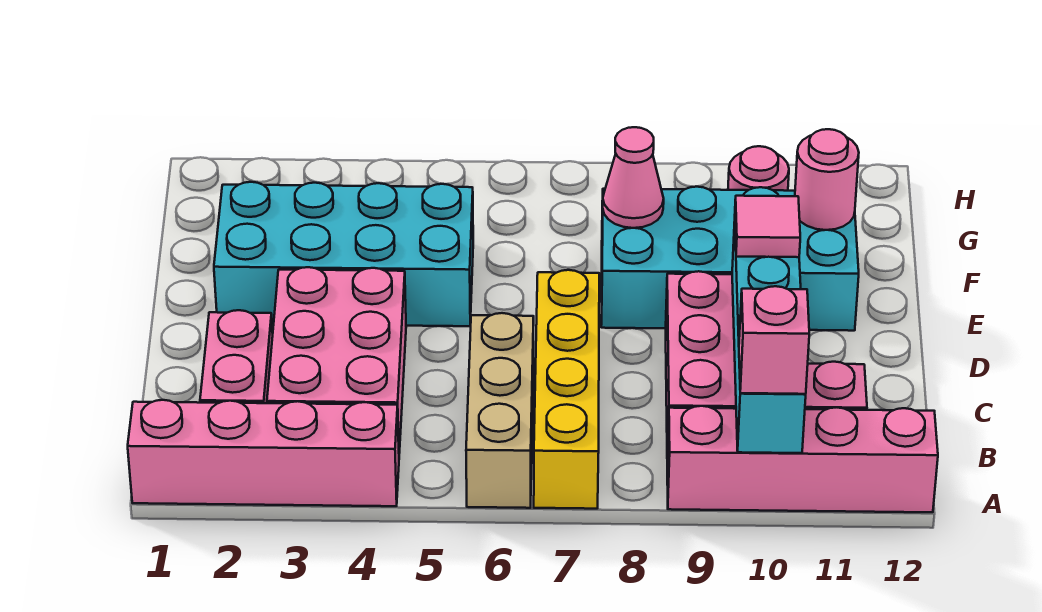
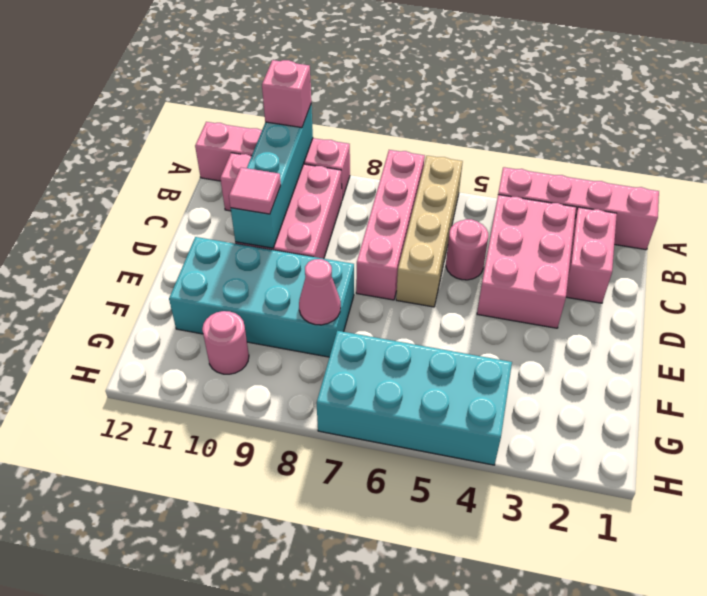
tan 1x3 brick [466,313,534,508] -> tan 1x4 brick [396,156,463,307]
yellow 1x4 brick [534,270,599,509] -> pink 1x4 brick [356,150,425,300]
cyan 2x4 brick [214,182,473,326] -> cyan 2x4 brick moved to [317,331,512,465]
pink 1x1 round brick [795,129,859,230] -> pink 1x1 round brick moved to [446,219,488,280]

